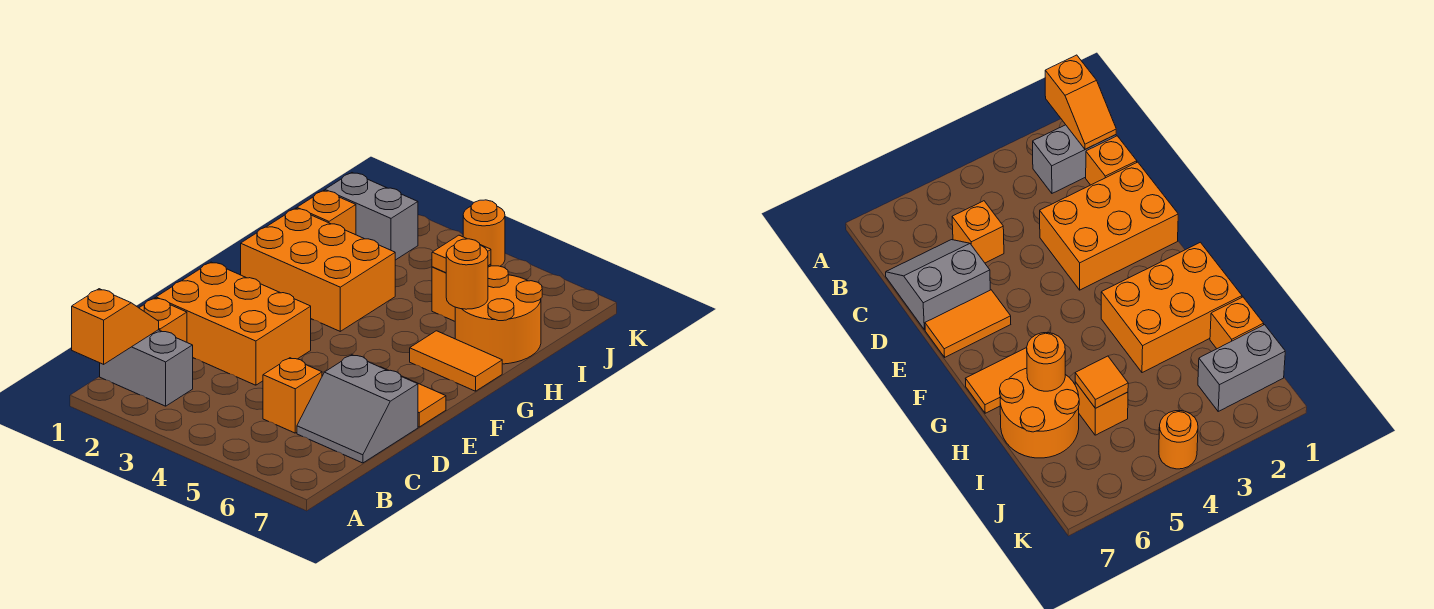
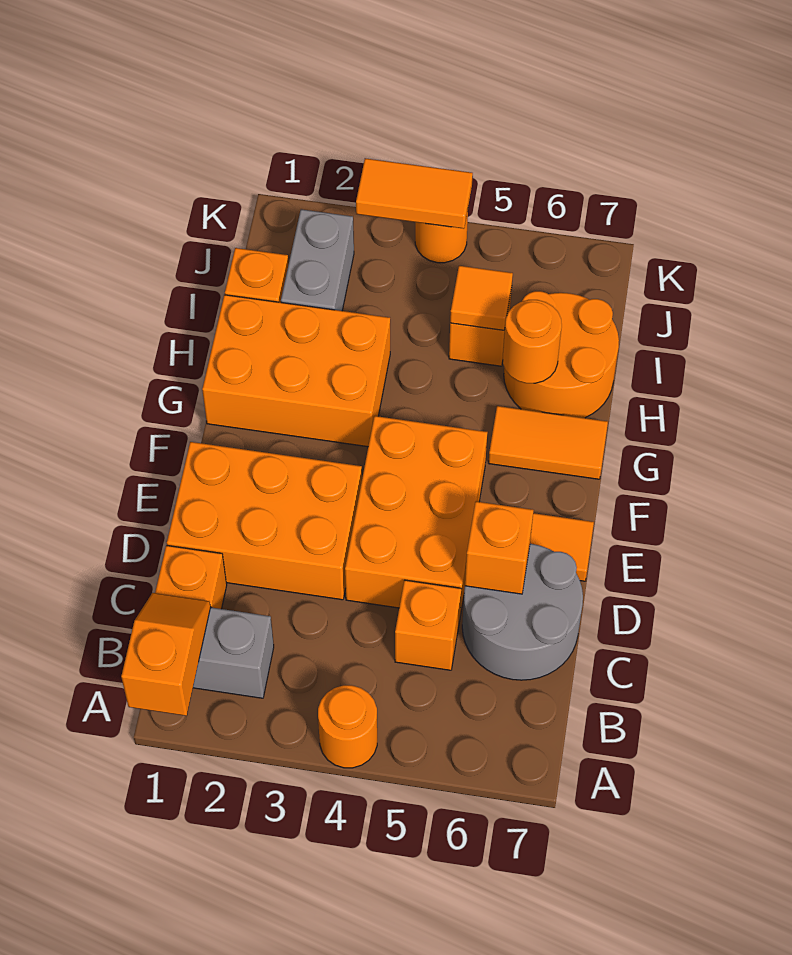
none -> orange 1x1 round brick [318,685,377,768]
grey 2x2 slope [297,355,418,463] -> grey 2x2 round brick [462,544,583,680]
none -> orange 2x3 brick [345,416,487,615]
none -> orange 1x1 brick [465,501,533,594]
grey 1x2 brick [325,173,418,260] -> grey 1x2 brick turned to [281,209,354,311]
none -> orange 1x2 tile [356,158,473,229]

